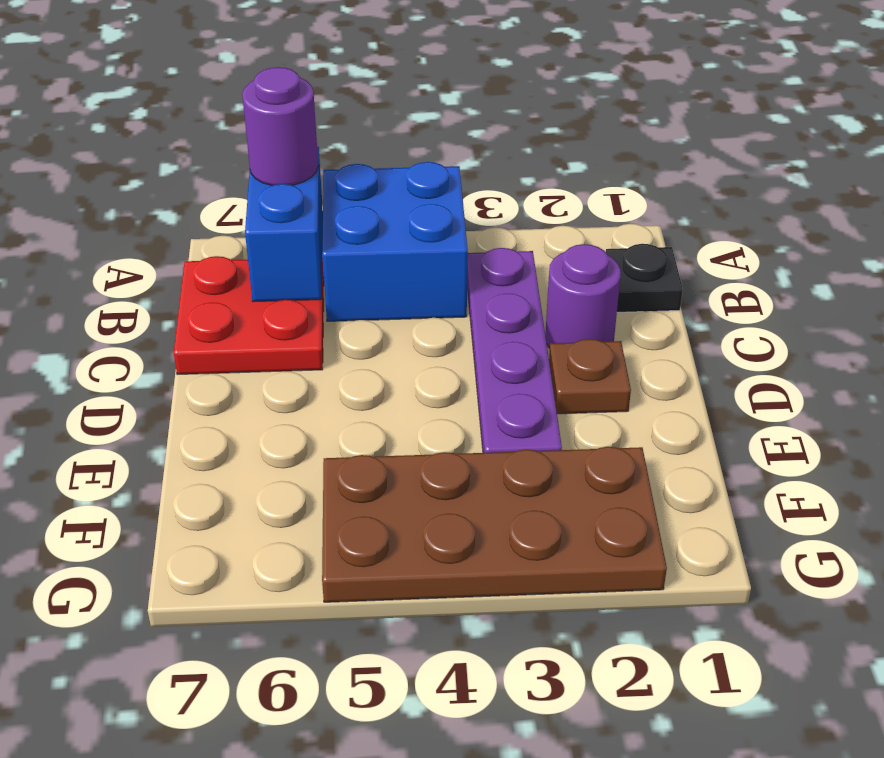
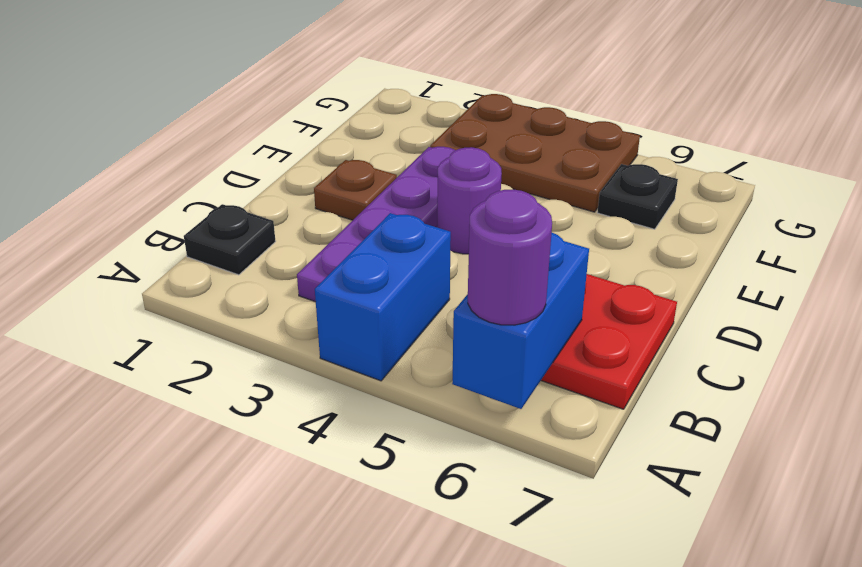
blue 2x2 brick [322,162,468,321] -> blue 1x2 brick [315,213,451,381]
purple 1x1 round brick [545,244,621,348] -> purple 1x1 round brick moved to [437,147,502,254]
brown 2x4 plate [322,447,667,602] -> brown 2x3 plate [430,94,640,212]
none -> black 1x1 plate [597,164,678,229]

